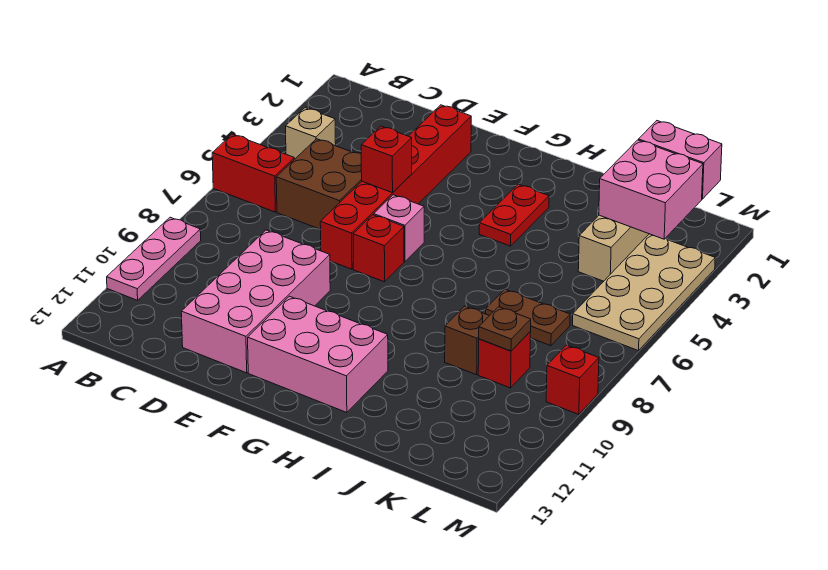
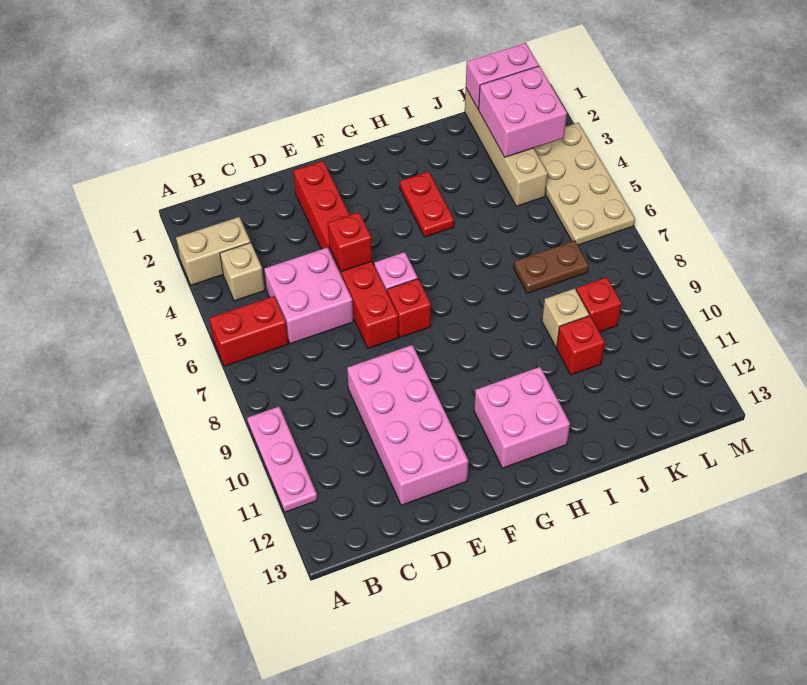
none -> tan 1x2 brick [176,217,251,285]
brown 2x2 brick [276,139,362,229] -> pink 2x2 brick [264,247,353,344]
pink 2x3 brick [248,296,388,413] -> pink 2x2 brick [474,367,570,468]
brown 1x1 brick [445,306,489,375] -> tan 1x1 brick [542,288,589,347]
brown 1x1 plate [479,307,531,351] -> none
red 1x1 brick [546,345,599,414] -> red 1x1 brick moved to [557,316,605,375]

